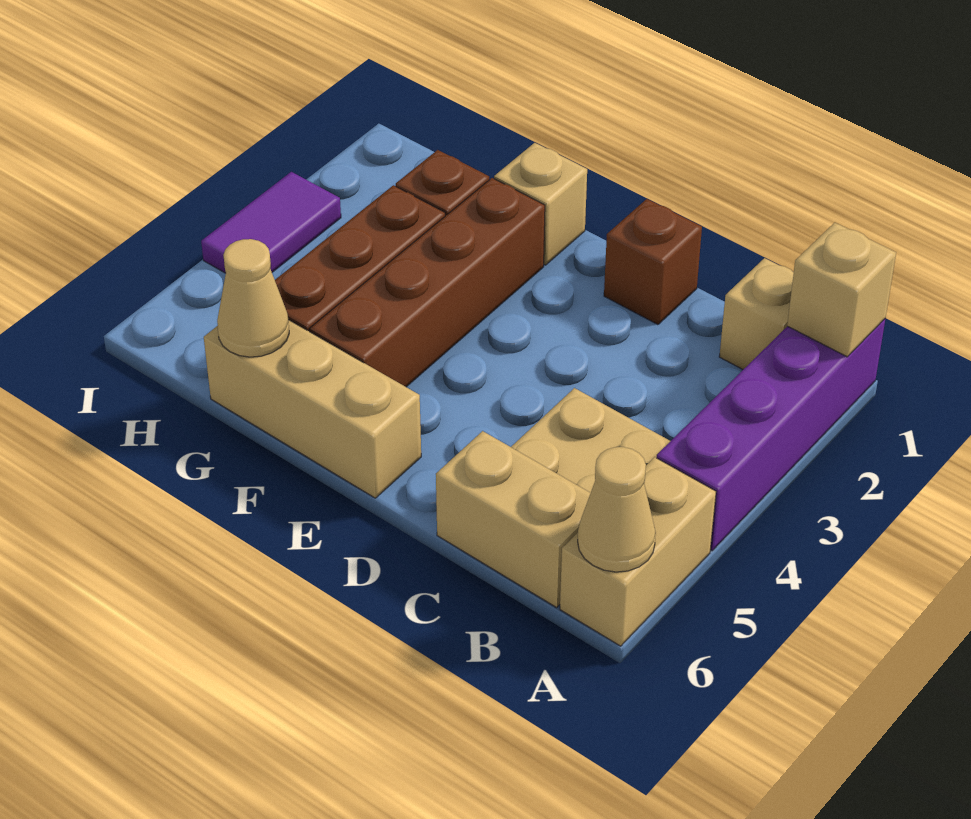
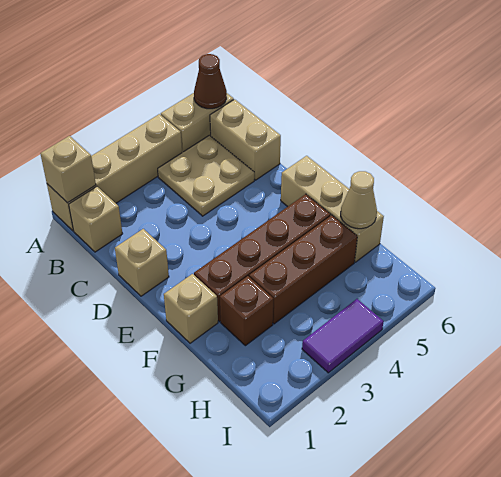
purple 1x4 brick [657,319,885,551] -> tan 1x4 brick [47,114,182,231]
tan 1x1 cone [578,447,656,572] -> brown 1x1 cone [194,54,227,109]
brown 1x1 brick [604,199,702,325] -> tan 1x1 brick [115,229,169,296]

